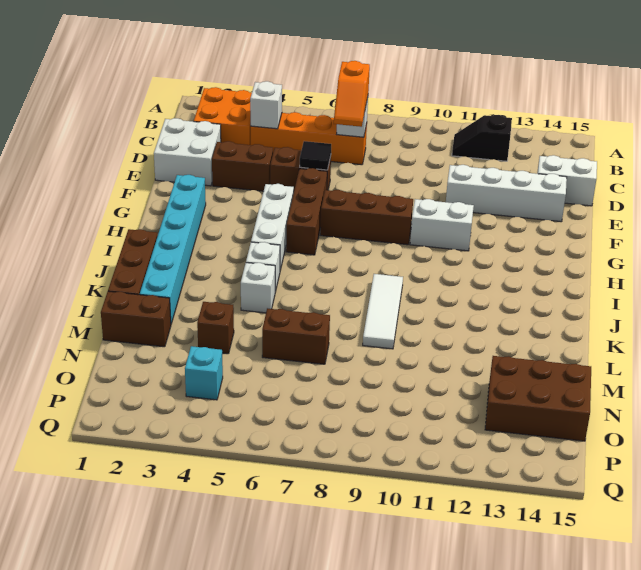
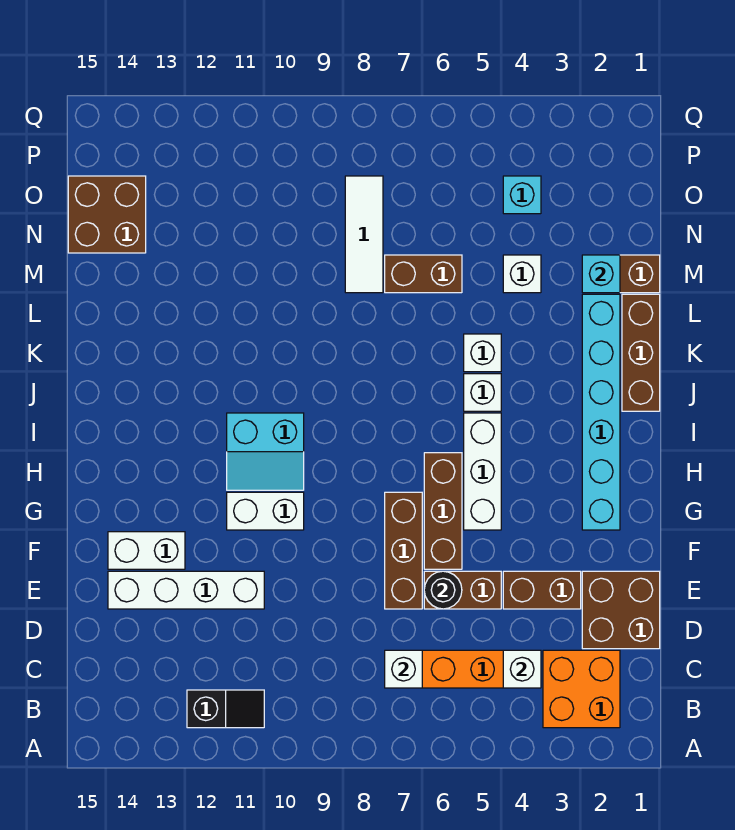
orange 1x2 slope [334,61,370,127] -> none
white 2x2 brick [154,118,221,186] -> brown 2x2 brick [582,571,660,649]
white 1x2 brick [537,155,597,206] -> white 1x2 brick moved to [108,532,185,569]
black 1x1 tile [300,141,331,170] -> black 1x1 round brick [424,571,462,609]
brown 1x3 brick [320,190,413,245] -> brown 1x3 brick turned to [385,492,422,609]
none -> cyan 2x2 slope [227,413,304,490]
white 1x3 tile [363,274,403,349] -> white 1x3 tile moved to [345,176,383,293]
none -> cyan 1x1 brick [582,255,620,293]
brown 1x1 brick [197,302,234,354] -> white 1x1 brick [503,255,541,293]
brown 2x3 brick [485,356,591,441] -> brown 2x2 brick [68,176,146,253]

